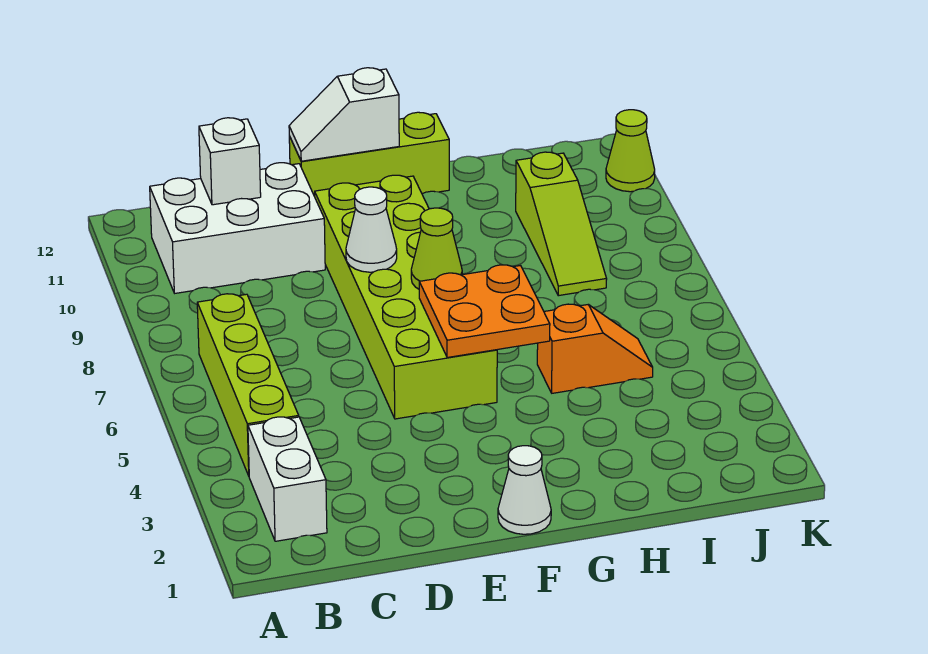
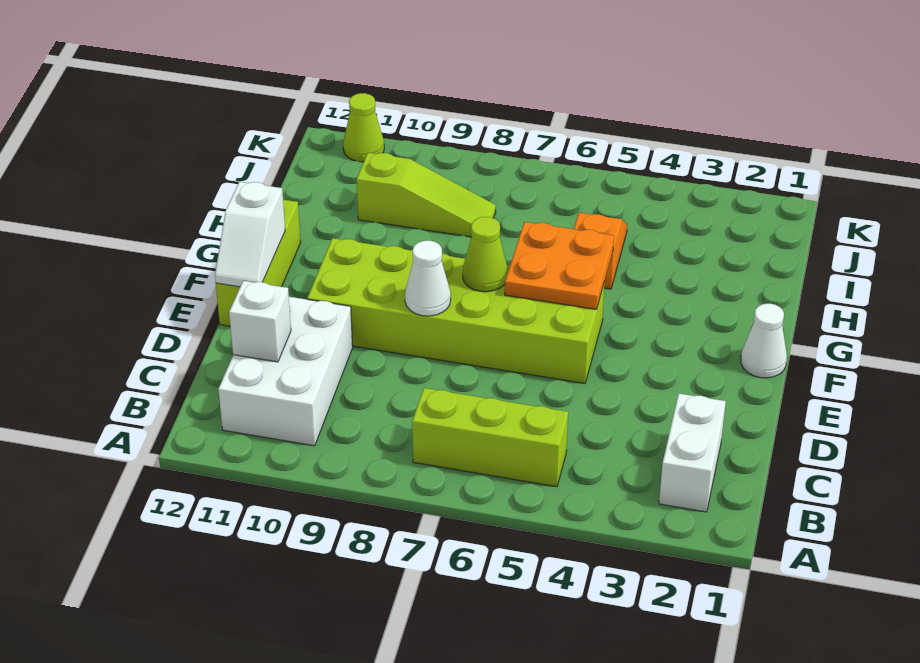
white 1x2 brick [248,417,327,541] -> white 1x2 brick turned to [659,394,726,512]
lime 1x4 brick [197,294,299,476] -> lime 1x3 brick [412,388,568,487]

